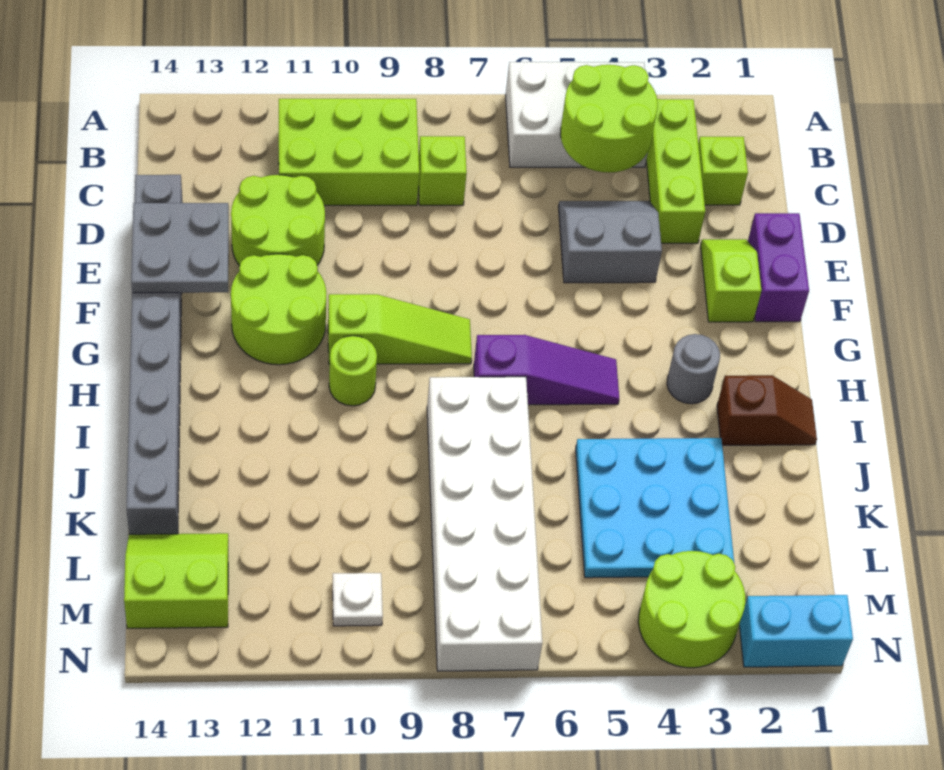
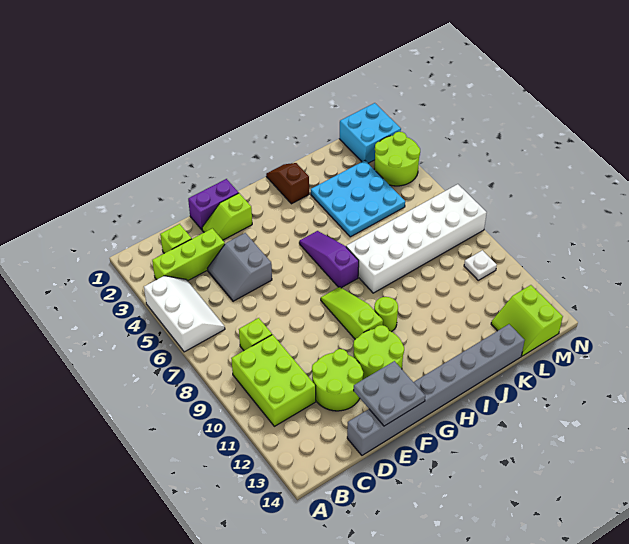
white 2x3 brick [505,62,648,167] -> white 2x3 slope [144,276,225,352]
lime 2x2 round brick [560,65,658,173] -> none
grey 1x1 round brick [667,334,720,404] -> none
cyan 1x2 brick [739,595,853,667] -> cyan 2x2 brick [339,103,401,163]

